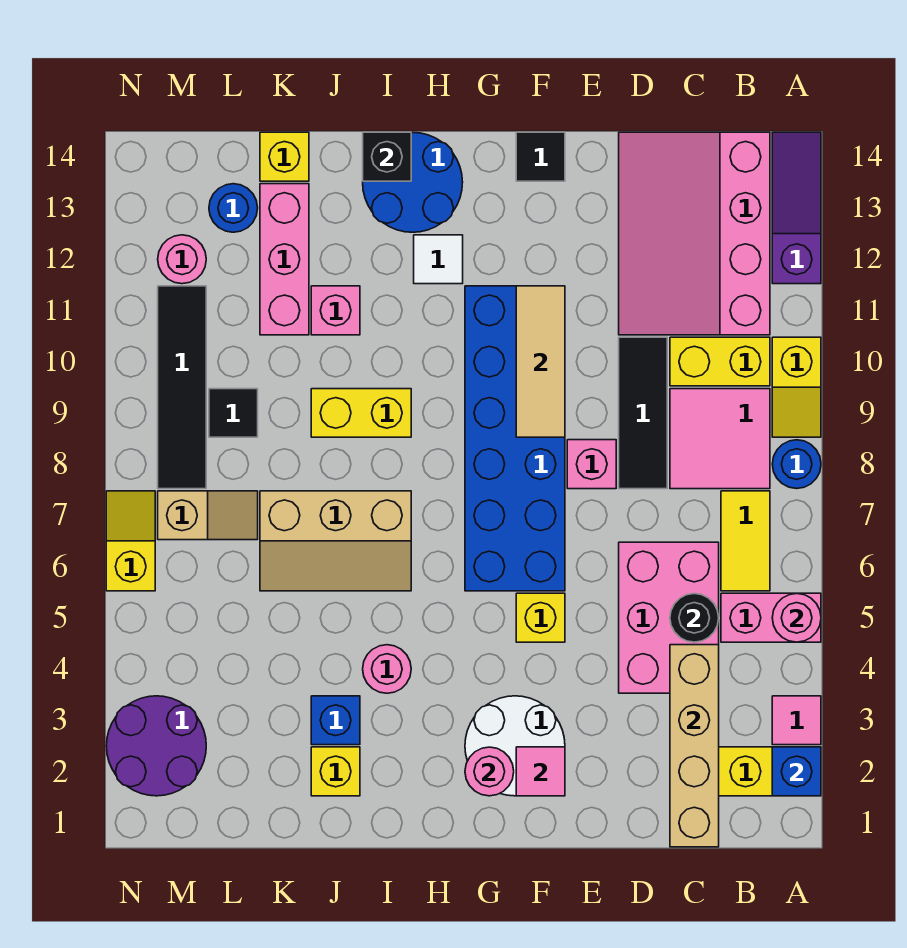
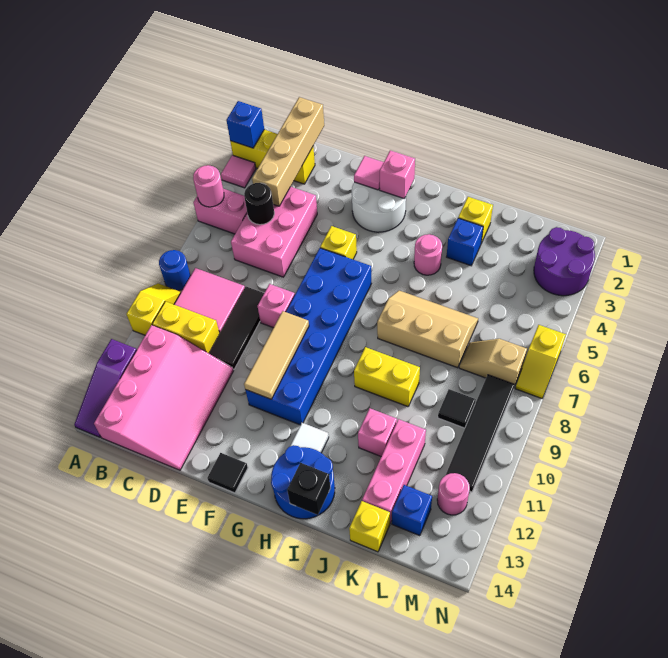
yellow 1x2 tile [721,491,770,591] -> none
pink 1x1 round brick [465,747,514,796] -> pink 1x1 brick [380,150,415,198]
blue 1x1 round brick [209,184,258,232] -> blue 1x1 brick [392,485,432,536]

